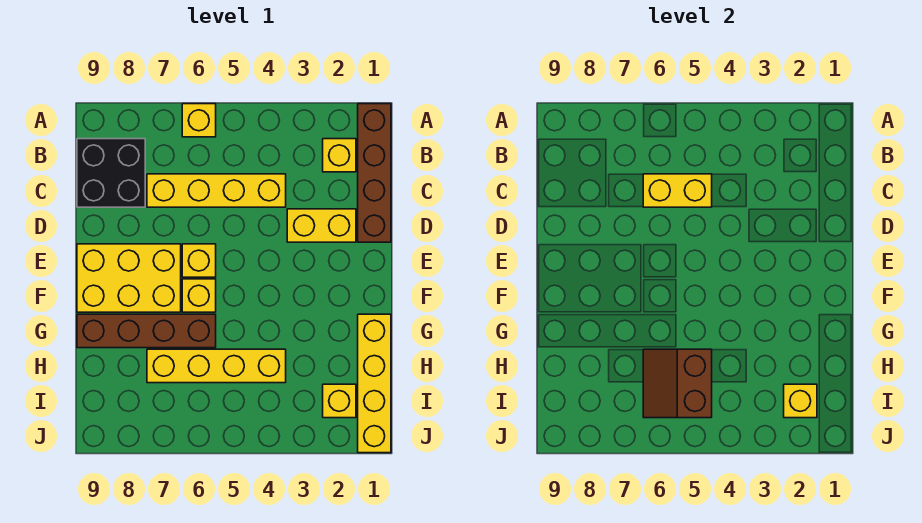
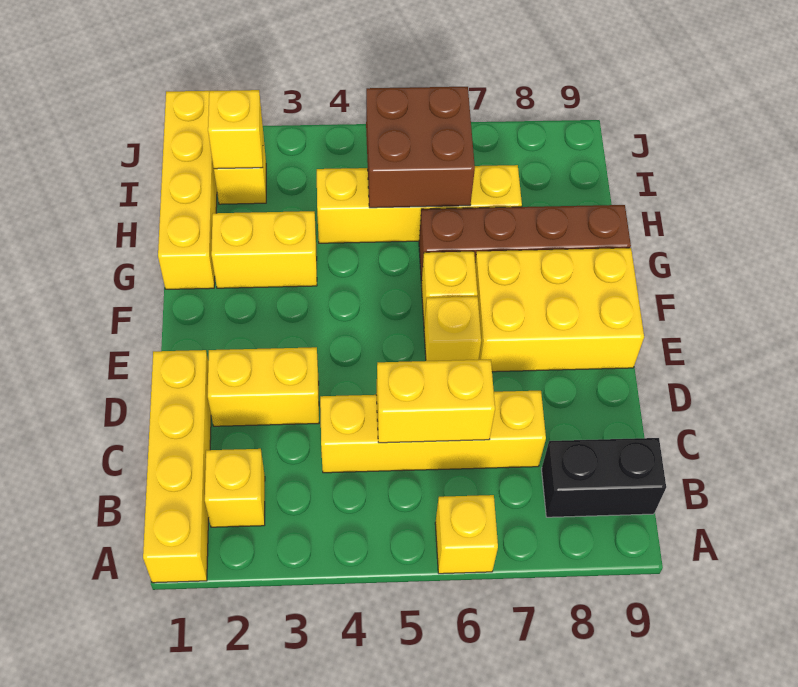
brown 1x4 brick [358,104,391,242] -> yellow 1x4 brick [143,350,211,583]
black 2x2 brick [77,139,145,207] -> black 1x2 brick [542,438,666,517]
none -> yellow 1x2 brick [211,211,317,288]
brown 2x2 slope [643,349,712,418] -> brown 2x2 brick [366,87,475,208]

